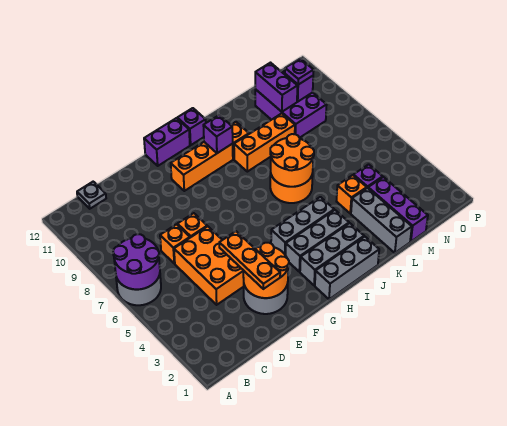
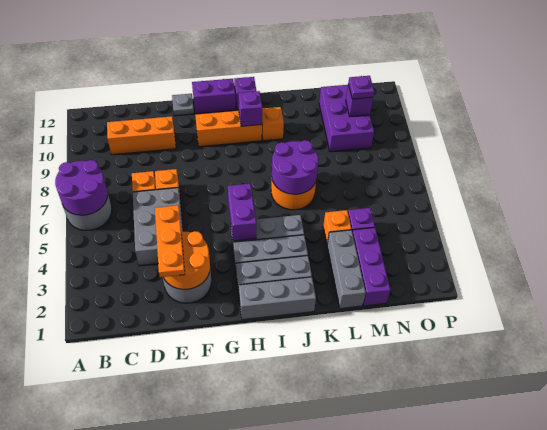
grey 1x1 plate [77,182,106,209] -> grey 1x1 plate moved to [172,94,194,116]
orange 2x3 brick [174,226,244,305] -> grey 2x3 brick [133,188,183,266]
orange 2x2 round brick [270,134,314,187] -> purple 2x2 round brick [272,140,318,194]
orange 1x3 brick [234,113,295,172] -> orange 1x3 brick moved to [107,116,176,155]
purple 1x2 brick [255,63,297,112] -> purple 1x2 brick moved to [228,184,256,241]

